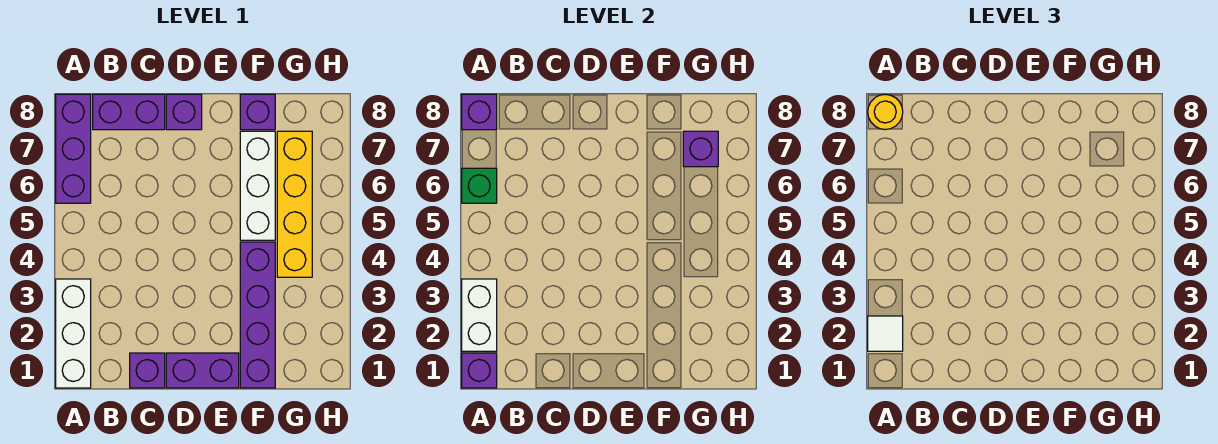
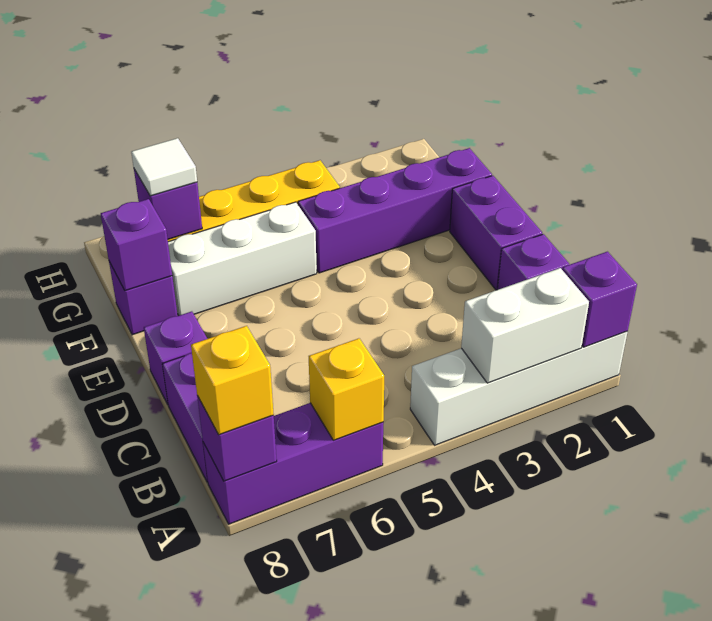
white 1x3 brick [56,279,91,388] -> white 1x4 brick [410,331,627,445]
white 1x1 tile [868,316,903,351] -> white 1x1 tile moved to [131,138,197,196]
green 1x1 brick [462,168,497,203] -> yellow 1x1 brick [309,338,384,440]
yellow 1x1 round brick [868,94,903,130] -> yellow 1x1 brick [191,326,274,435]
none -> purple 1x1 brick [101,199,172,291]

